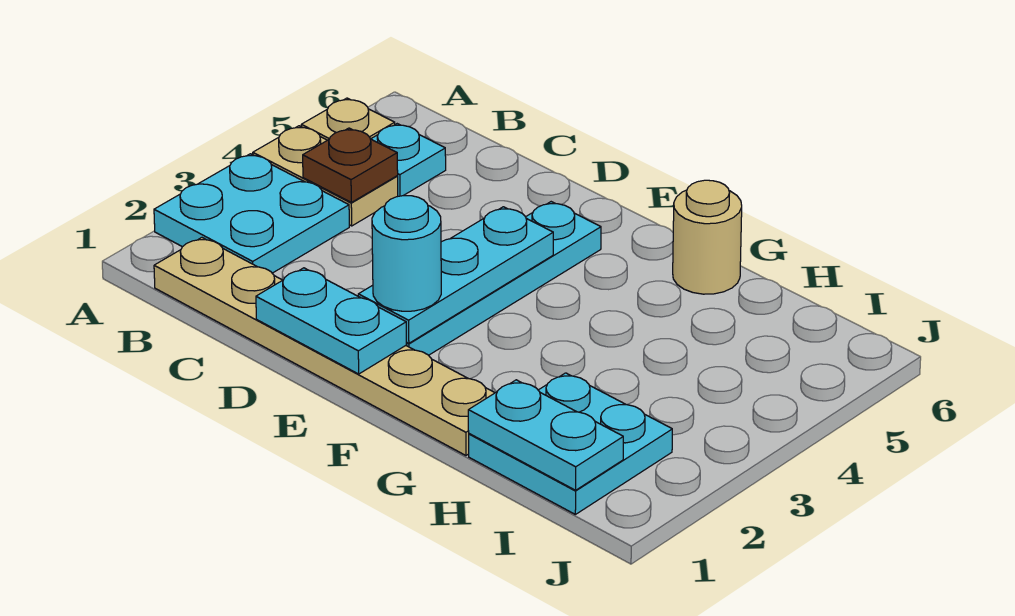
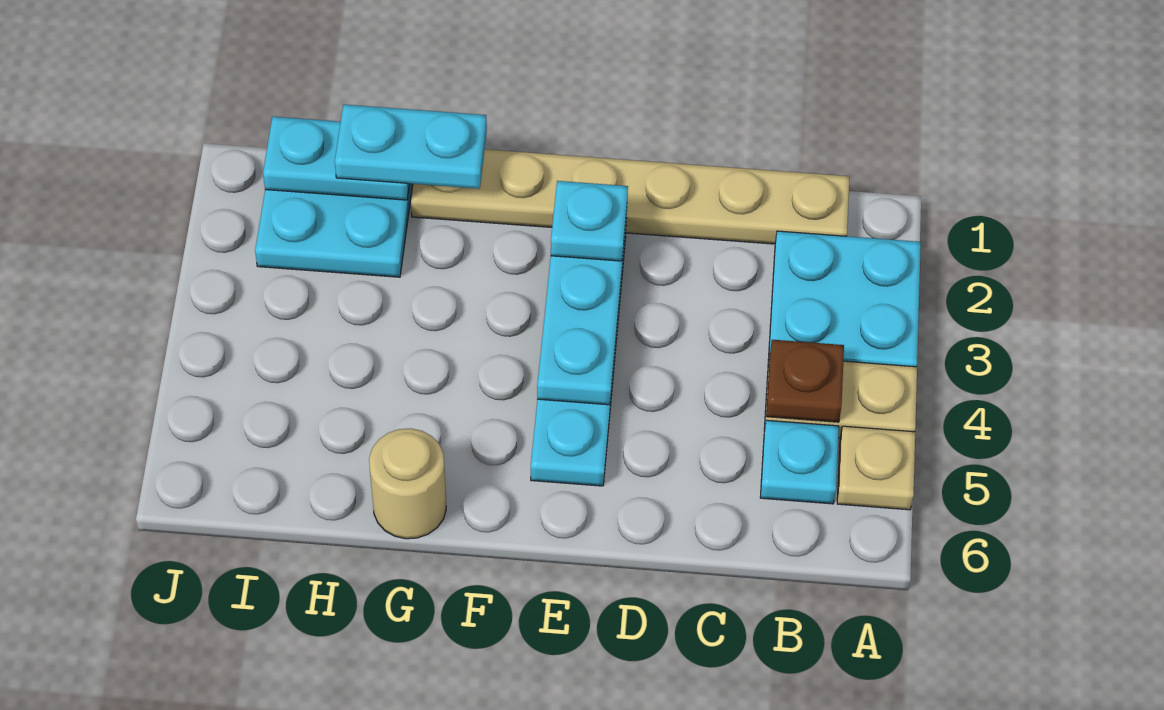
cyan 1x2 plate [256,268,406,374] -> cyan 1x2 plate moved to [335,105,487,189]
cyan 1x1 round brick [372,196,441,311] -> cyan 1x1 plate [551,181,628,261]

